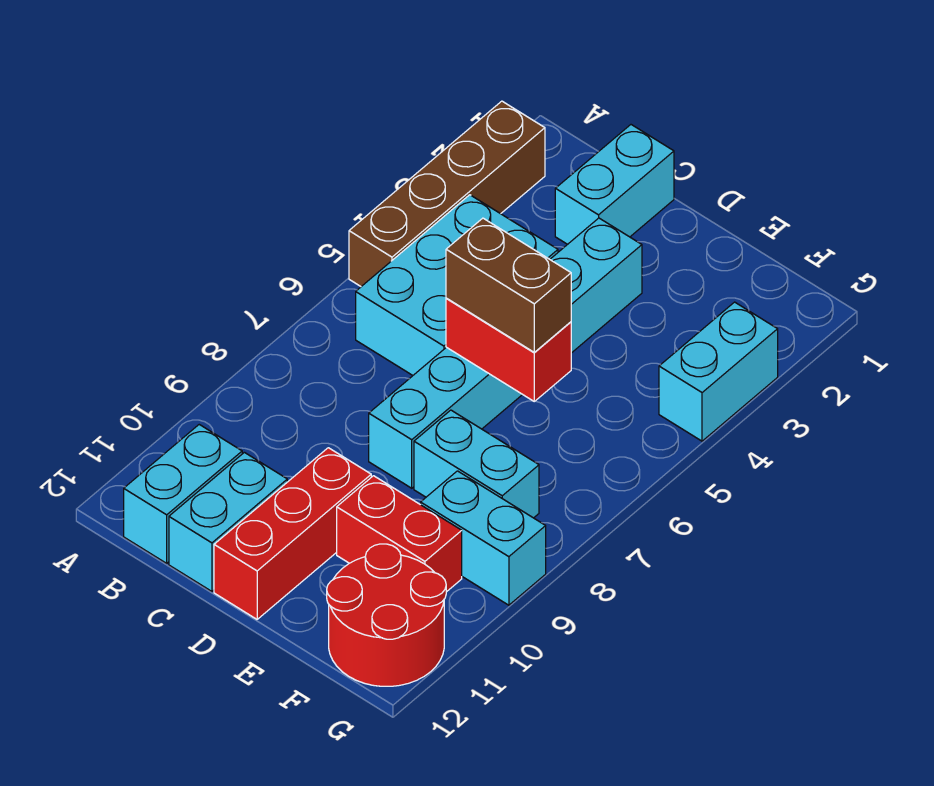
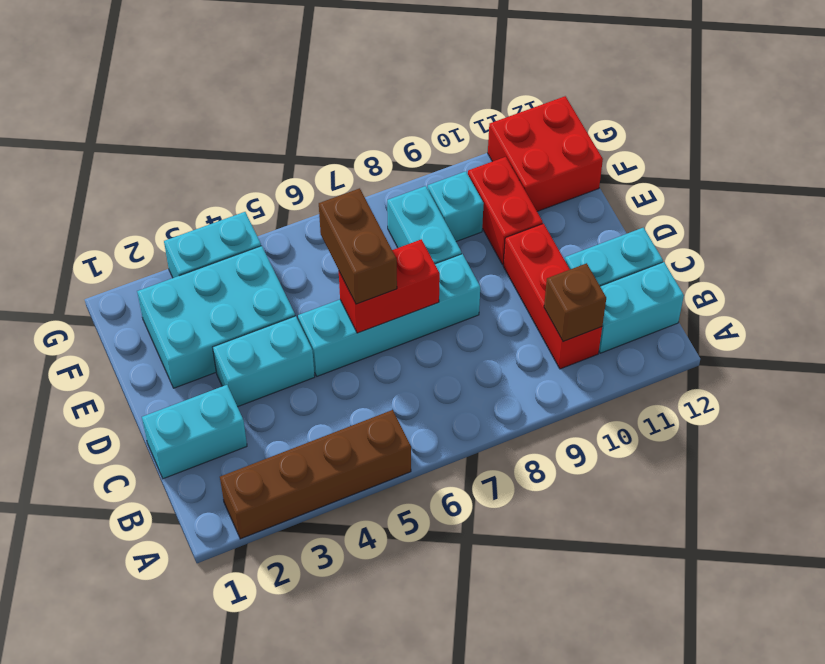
cyan 2x3 brick [356,195,558,375] -> cyan 2x3 brick moved to [137,246,295,388]
none -> brown 1x1 brick [544,263,606,342]
red 1x2 brick [446,298,571,401] -> red 1x2 brick turned to [339,239,440,333]
red 1x3 brick [214,448,371,619] -> red 1x3 brick turned to [503,224,602,369]
cyan 1x2 brick [421,471,546,605] -> cyan 1x1 brick [428,171,484,242]
red 2x2 round brick [327,544,446,686] -> red 2x2 brick [488,96,603,211]

